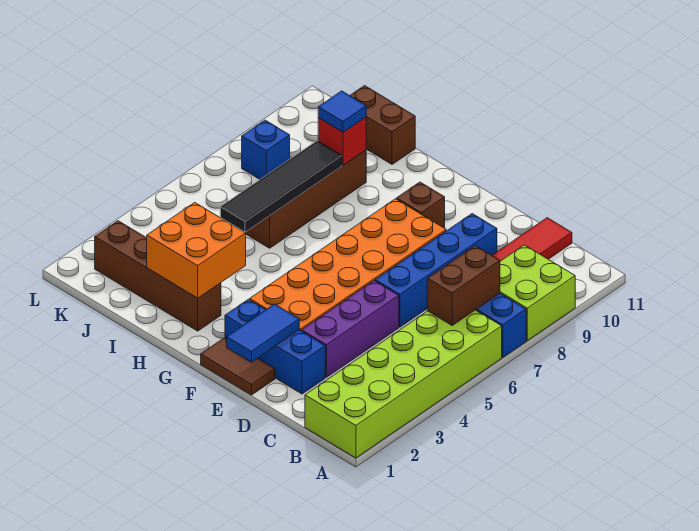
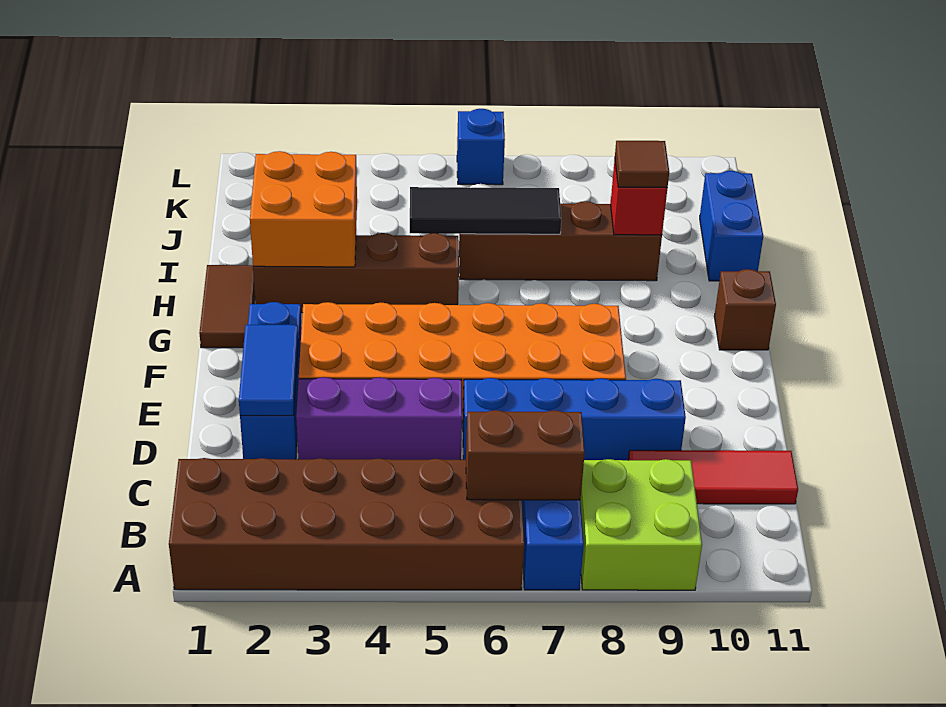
lime 2x6 brick [305,310,502,458] -> brown 2x6 brick [169,458,524,590]
brown 1x2 tile [201,338,275,395] -> brown 1x2 tile moved to [199,265,255,348]
blue 1x2 tile [227,304,299,362] -> blue 1x2 tile turned to [239,325,298,416]
brown 1x1 brick [397,182,445,228] -> brown 1x1 brick moved to [714,269,776,350]
brown 1x4 brick [95,221,221,331] -> brown 1x4 brick turned to [253,233,459,313]
black 1x4 tile [220,141,342,232] -> black 1x3 tile [410,187,561,234]
blue 1x1 tile [318,91,366,132] -> brown 1x1 tile [615,141,669,188]
brown 1x2 brick [350,86,415,164] -> blue 1x2 brick [700,171,763,281]
blue 1x1 brick [242,120,290,179] -> blue 1x1 brick moved to [457,109,505,185]

